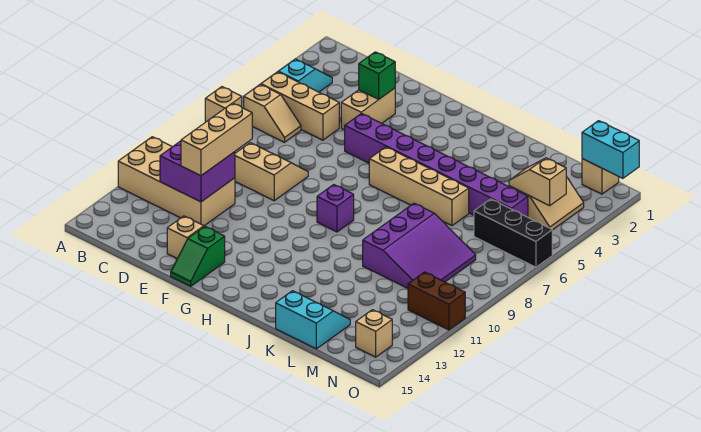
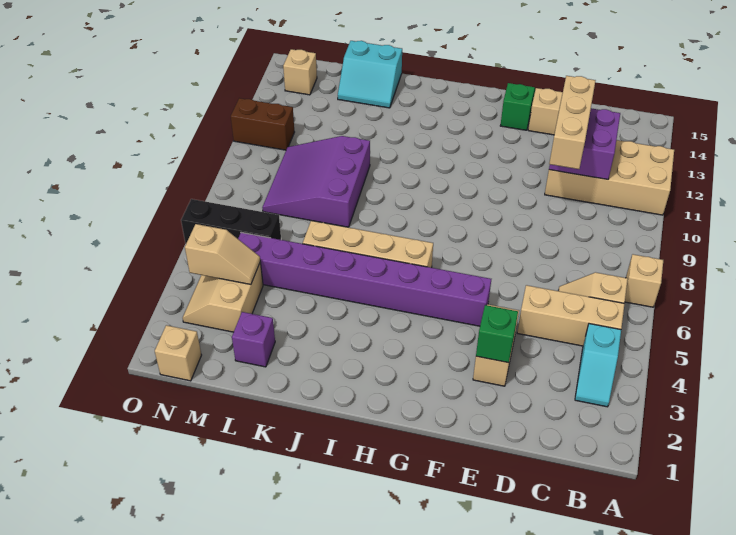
tan 2x2 slope [235,143,308,201] -> none
purple 1x1 brick [317,185,354,232] -> purple 1x1 brick moved to [232,312,275,367]
cyan 1x2 brick [582,121,639,178] -> none

